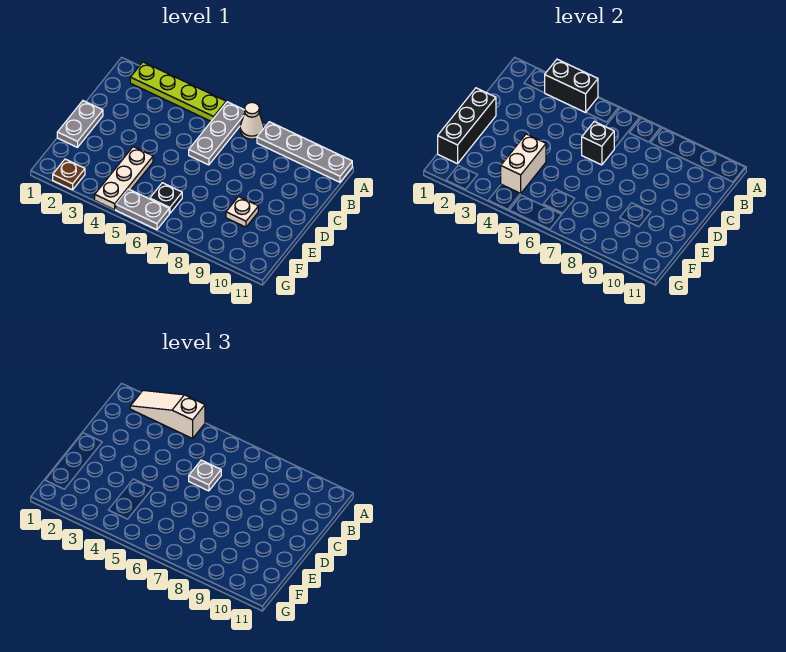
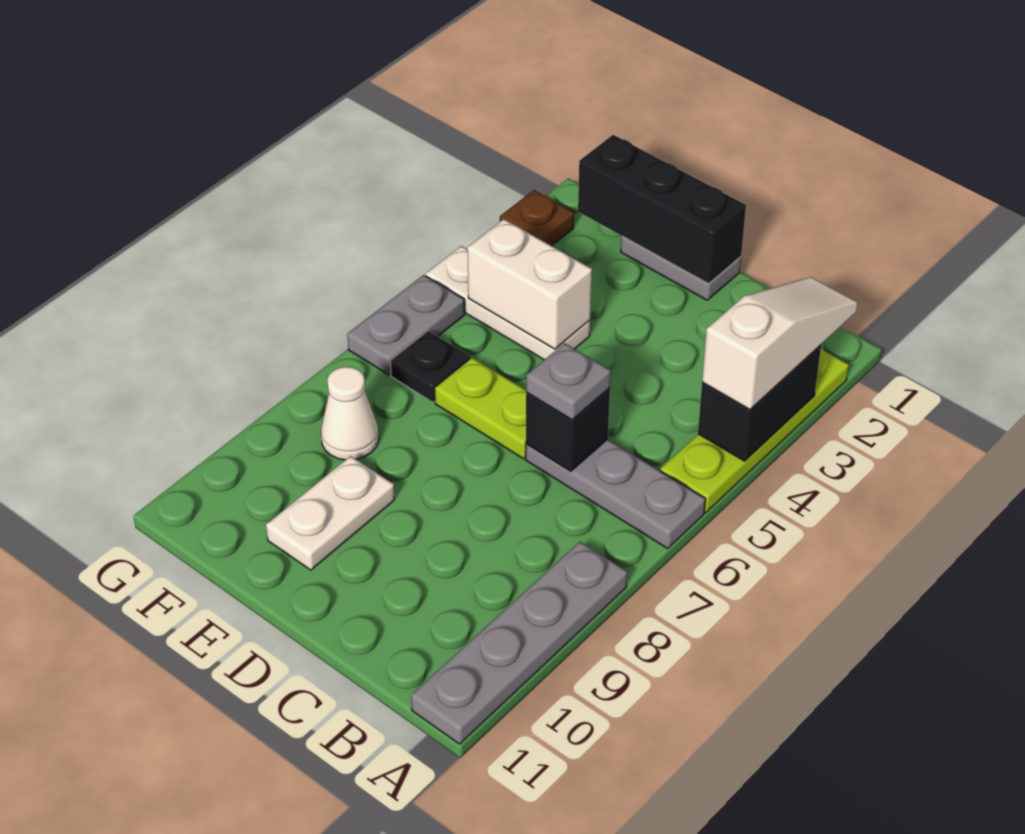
white 1x1 cone [240,102,264,139] -> white 1x1 cone moved to [321,367,379,460]
none -> lime 1x2 plate [435,358,526,459]
white 1x1 plate [226,197,258,227] -> white 1x2 plate [266,456,395,570]

